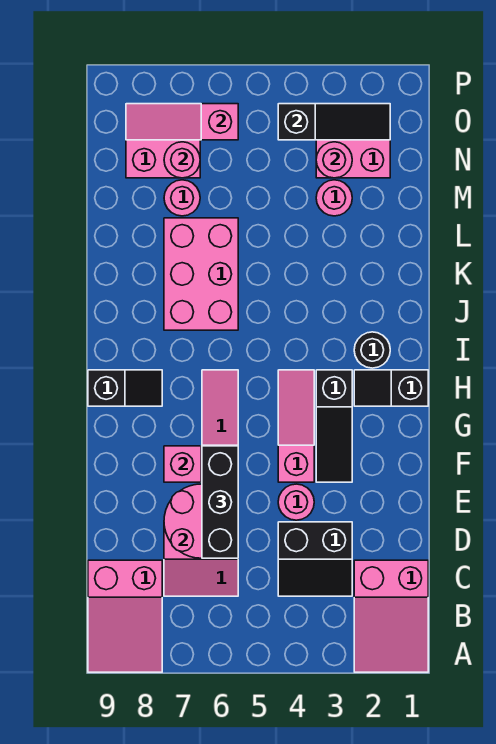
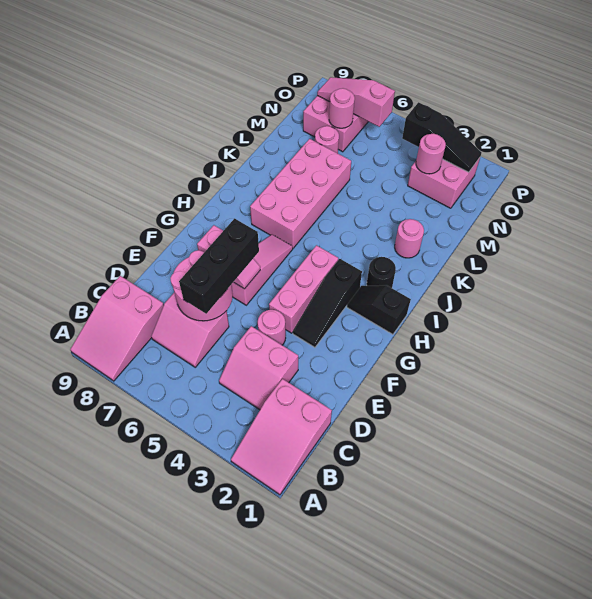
black 2x2 slope [278,522,352,596] -> pink 2x2 slope [219,326,298,410]
pink 1x3 slope [278,370,314,482] -> pink 1x3 brick [269,245,338,333]
black 1x2 slope [88,370,162,406] -> none
pink 2x3 brick [164,218,238,330] -> pink 2x4 brick [250,139,351,248]
pink 1x1 round brick [316,180,352,216] -> pink 1x1 round brick moved to [395,219,424,258]

